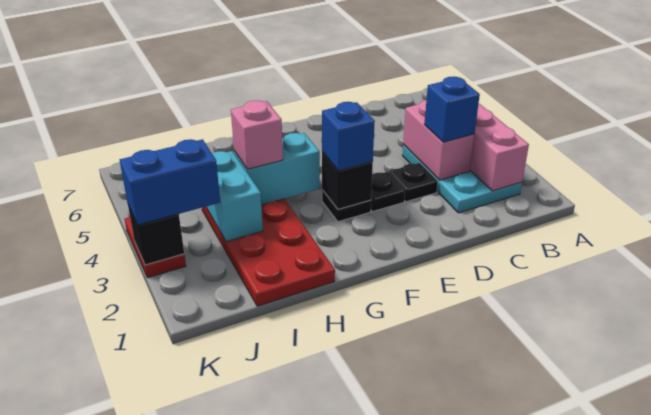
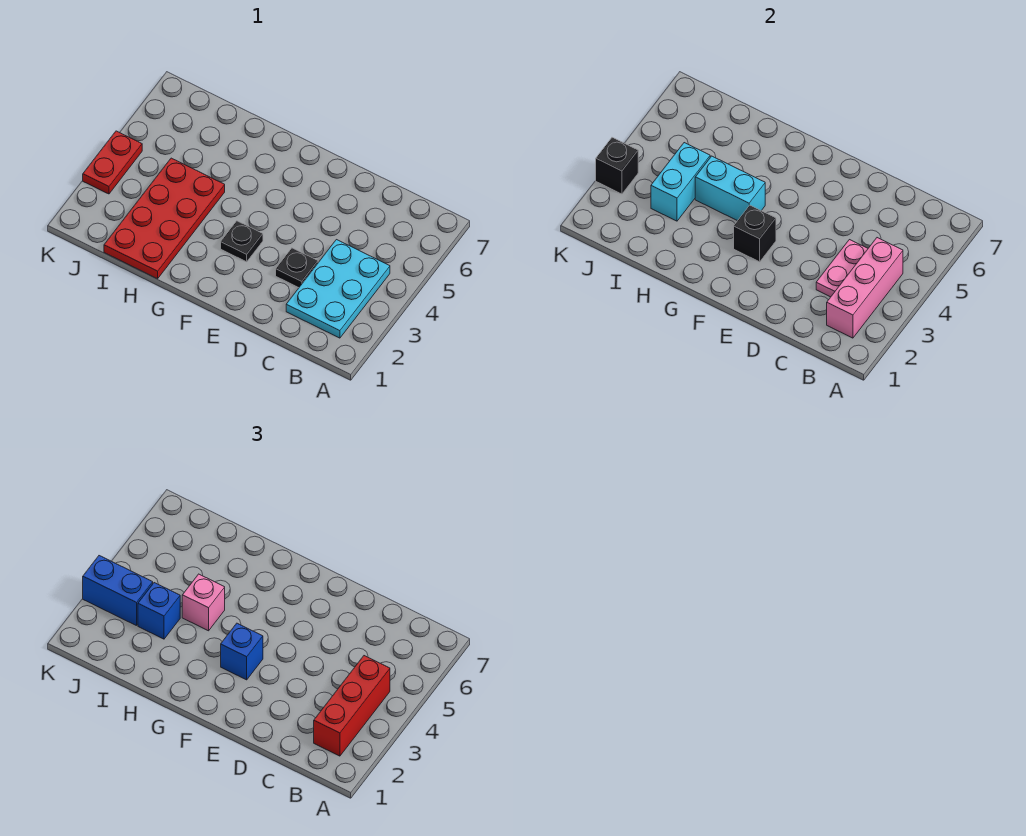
none -> red 1x3 brick [314,656,390,756]
pink 1x2 brick [403,100,474,180] -> pink 1x2 plate [816,240,868,297]
blue 1x1 brick [424,76,480,142] -> blue 1x1 brick moved to [138,583,180,639]
black 1x1 plate [371,172,405,212] -> none

